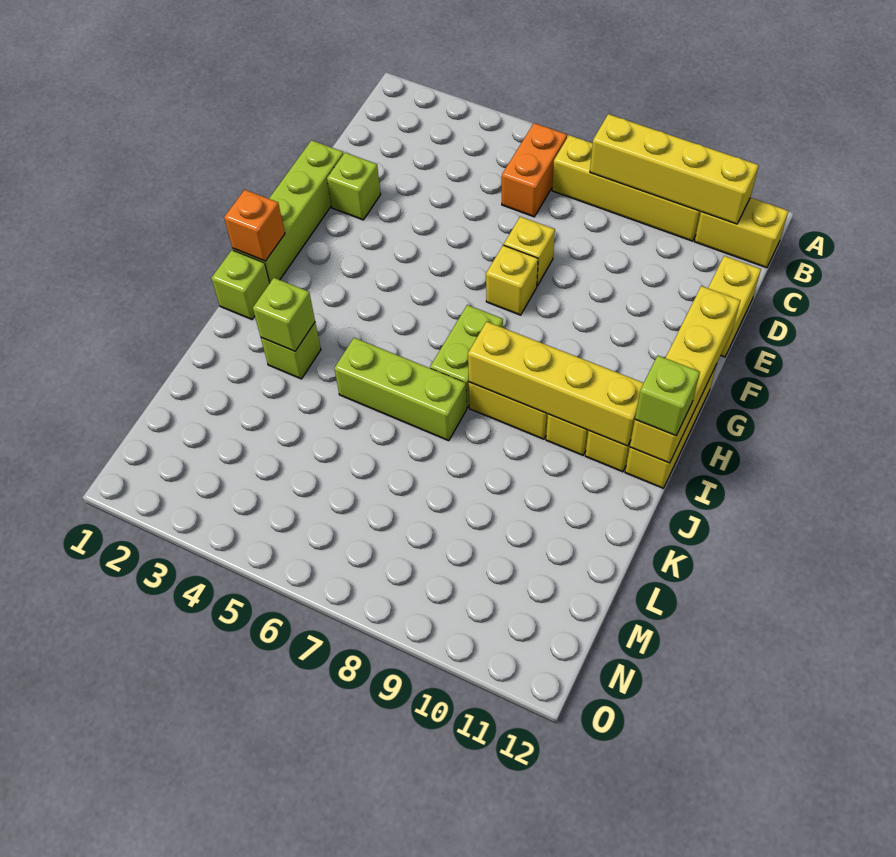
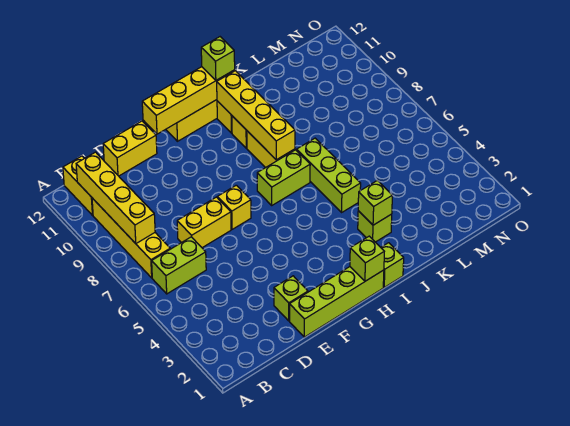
orange 1x2 brick [502,123,567,217] -> lime 1x2 brick [152,237,206,294]
yellow 1x1 brick [504,217,555,286] -> yellow 1x2 brick [177,197,231,248]
orange 1x1 brick [224,190,285,261] -> lime 1x1 brick [350,236,384,281]

